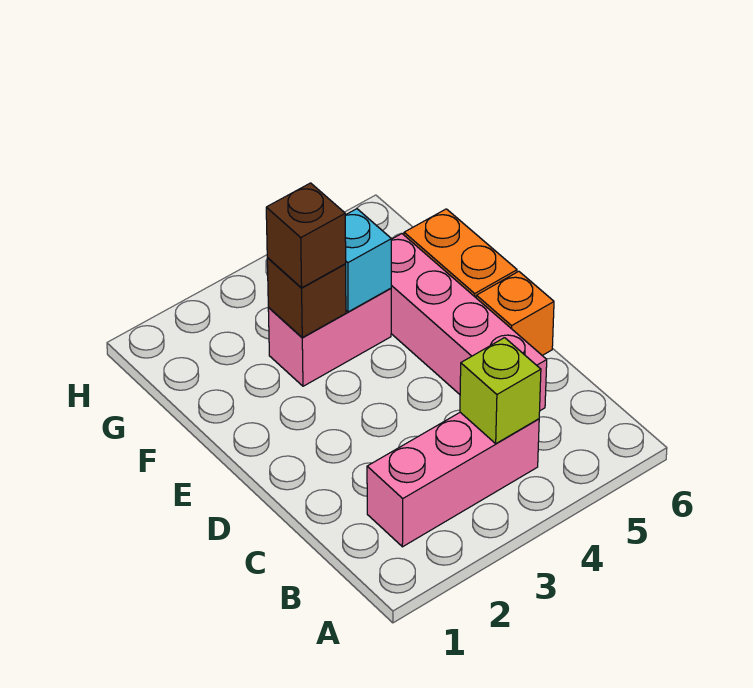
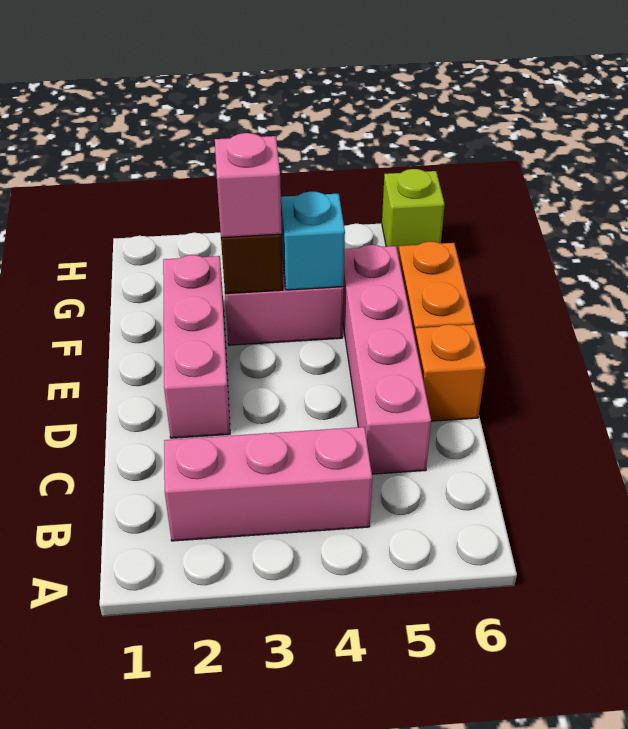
lime 1x1 brick [460,338,541,444] -> lime 1x1 brick moved to [382,169,445,255]
none -> pink 1x3 brick [163,255,230,438]
brown 1x1 brick [266,183,346,288] -> pink 1x1 brick [215,133,282,238]

